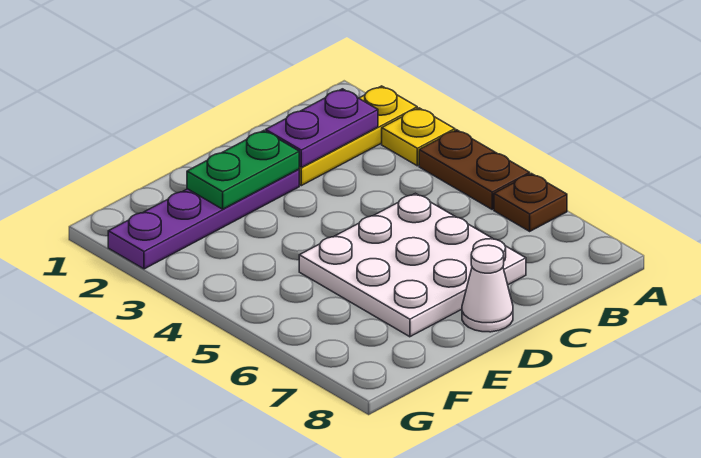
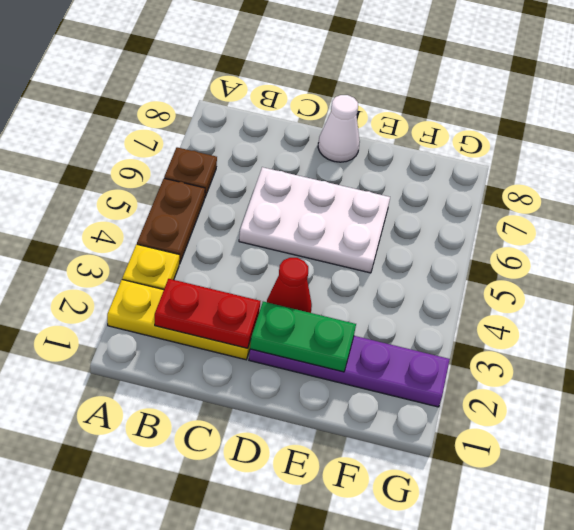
purple 1x2 plate [266,89,378,167] -> red 1x2 plate [155,279,260,348]
white 3x3 plate [299,193,526,337] -> white 2x3 plate [239,167,390,273]
none -> red 1x1 cone [267,258,312,313]

